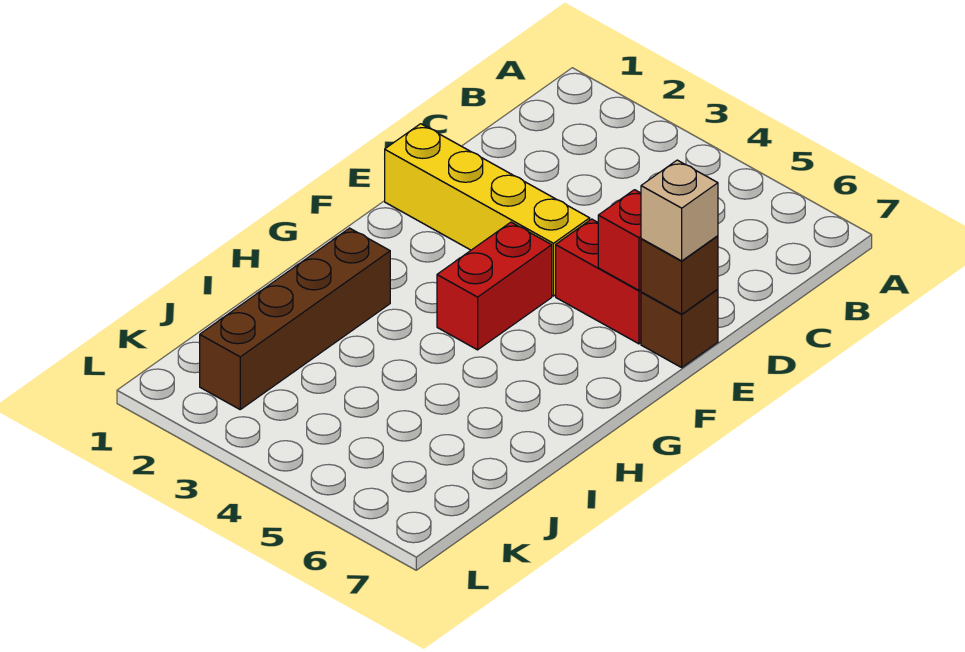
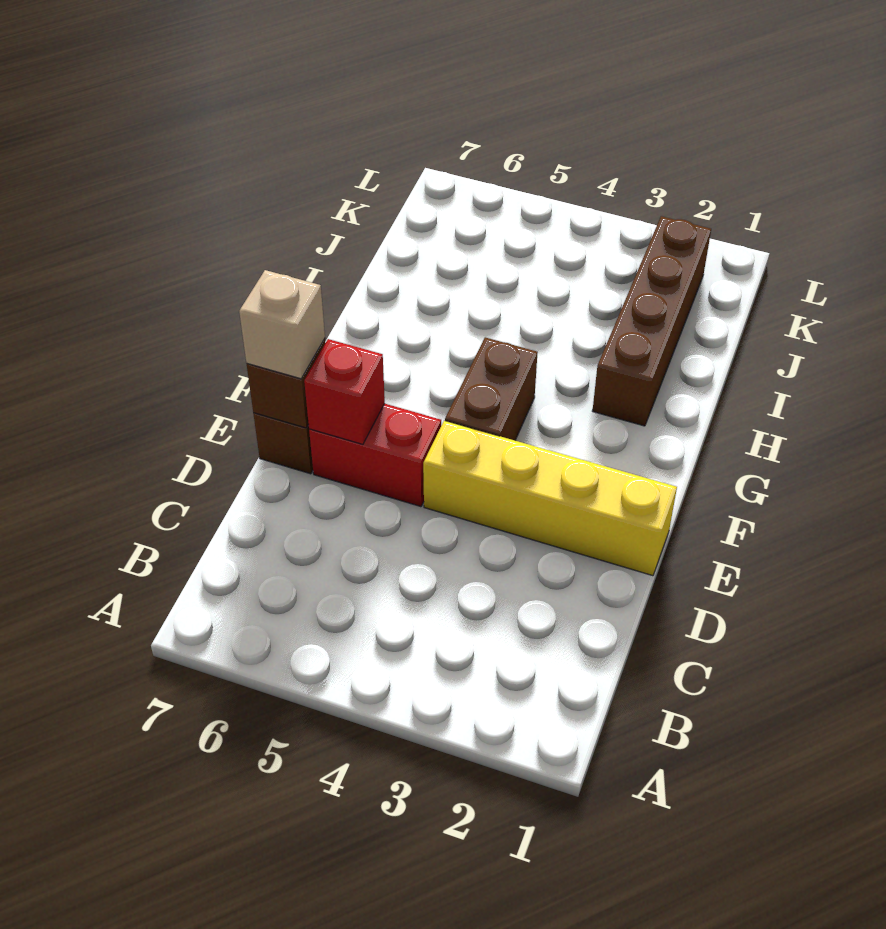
red 1x2 brick [437,222,552,350] -> brown 1x2 brick [445,337,538,440]

